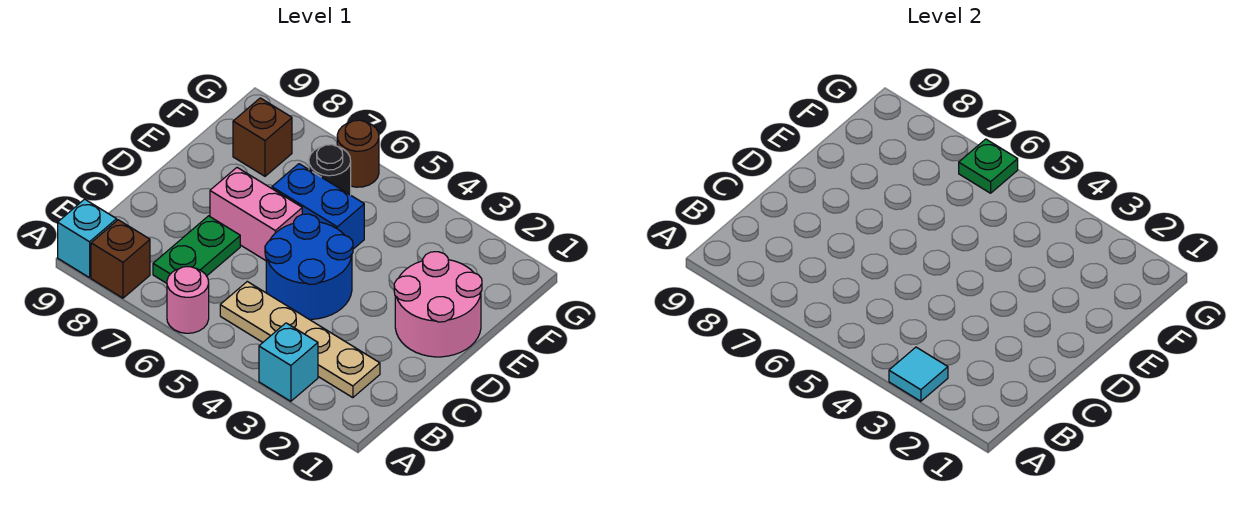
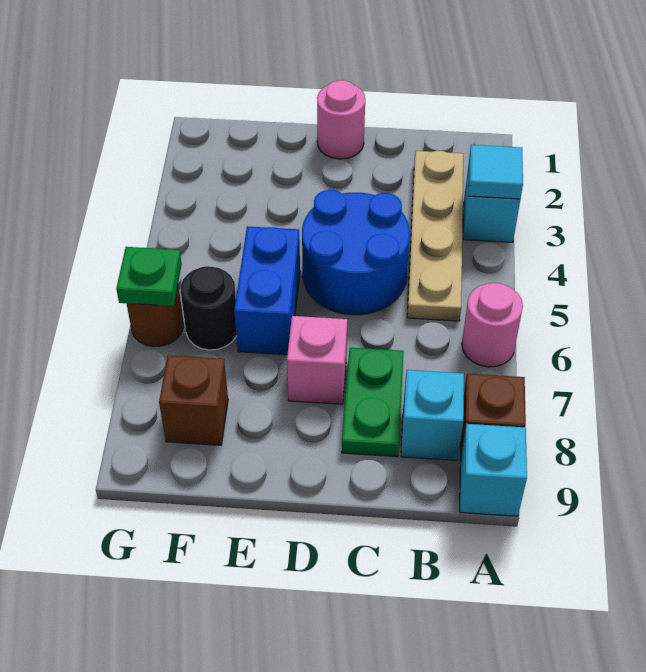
green 1x2 plate [153,216,240,283] -> green 1x2 plate turned to [342,348,404,457]
none -> cyan 1x1 brick [401,370,464,460]
pink 2x2 round brick [394,252,482,357] -> pink 1x1 round brick [317,80,365,159]
pink 1x2 brick [210,168,302,261] -> pink 1x1 brick [287,316,347,404]

